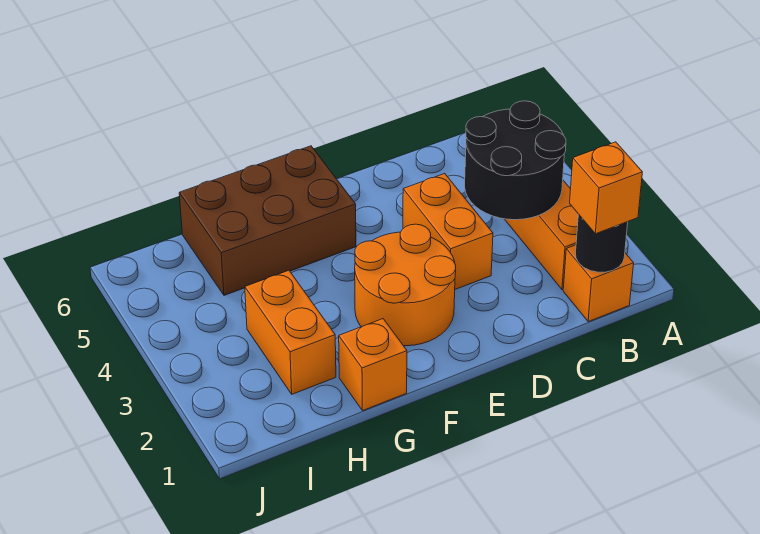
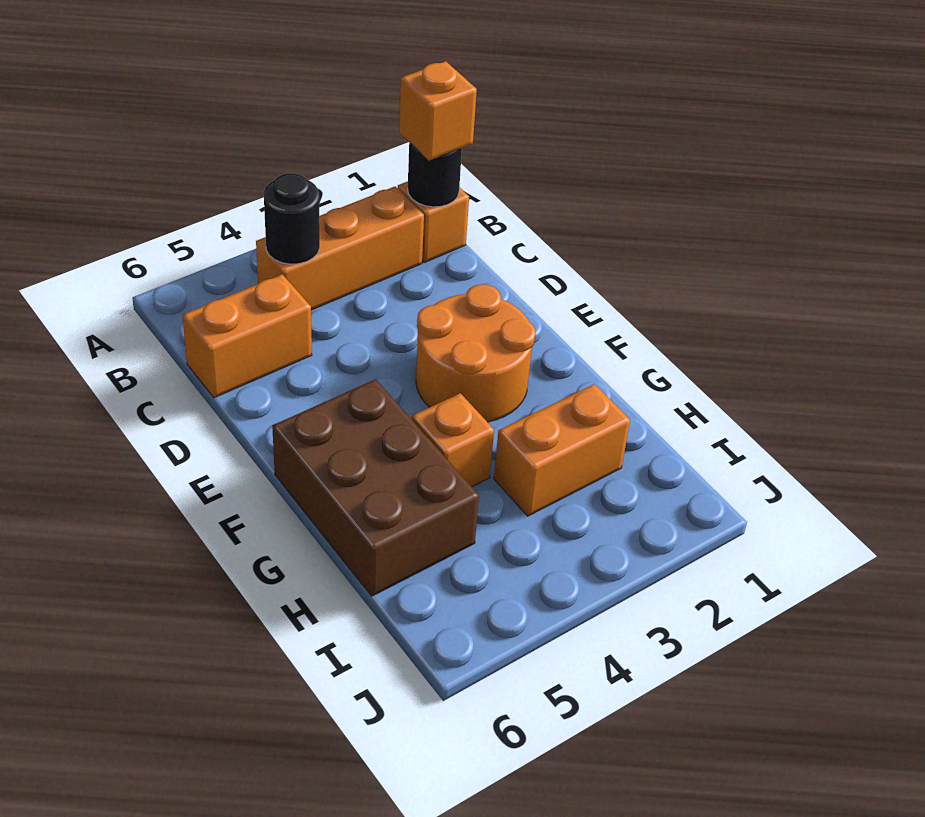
black 2x2 round brick [465,101,566,220] -> black 1x1 round brick [264,173,320,264]
orange 1x2 brick [403,174,493,289] -> orange 1x2 brick moved to [182,274,312,398]
orange 1x1 brick [339,319,407,411] -> orange 1x1 brick moved to [412,393,494,487]

